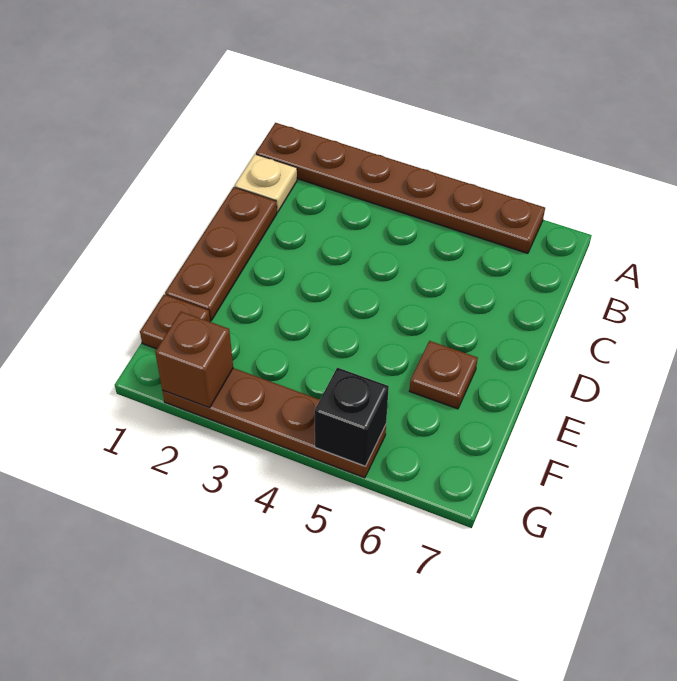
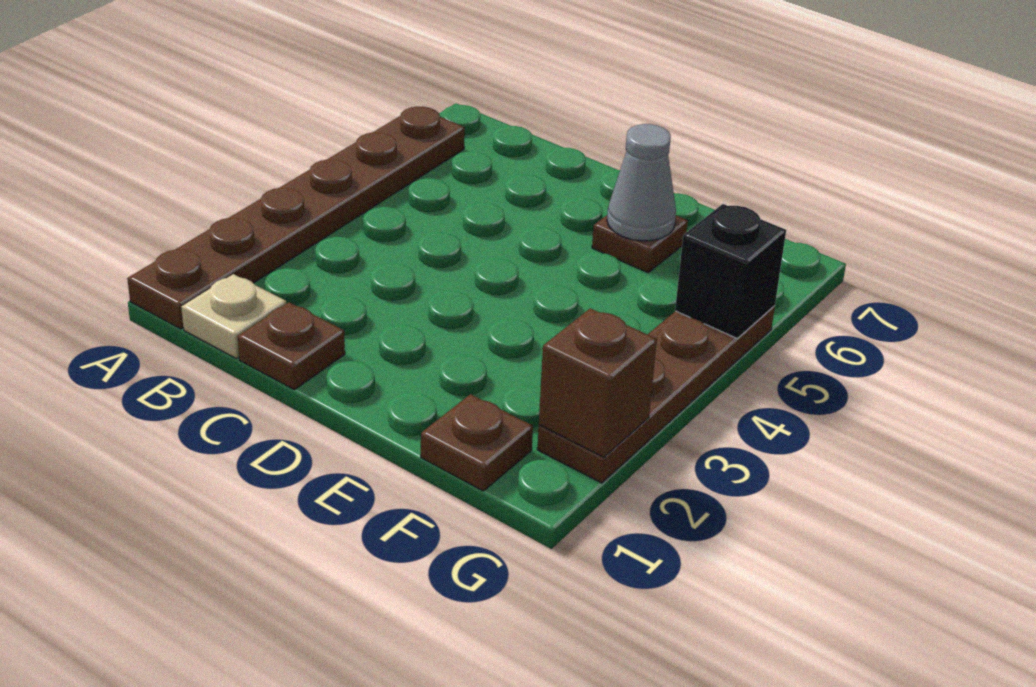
brown 1x3 plate [165,187,277,321] -> brown 1x1 plate [237,302,345,390]
none -> grey 1x1 cone [607,124,676,241]

